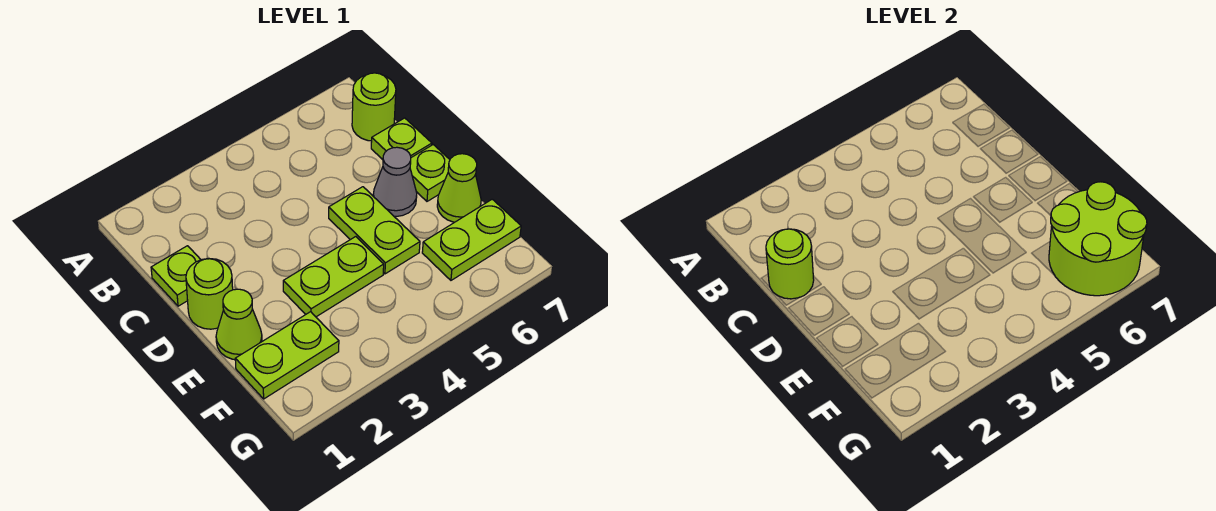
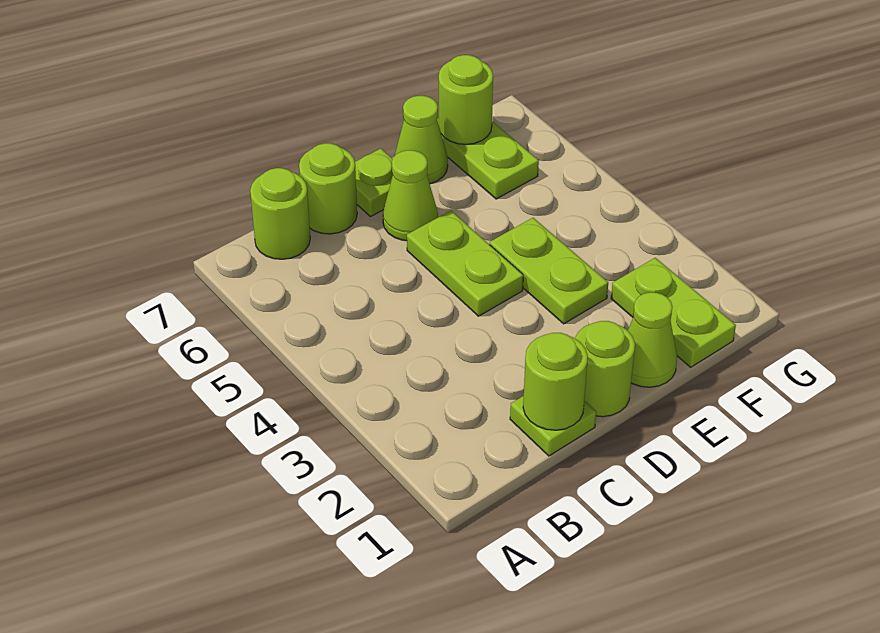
lime 1x1 plate [371,118,432,160] -> lime 1x1 round brick [299,143,357,234]
lime 1x2 plate [329,187,420,274] -> lime 1x2 plate turned to [407,211,523,316]
grey 1x1 cone [373,147,417,216] -> lime 1x1 cone [383,150,438,241]
lime 2x2 round brick [1049,182,1147,296] -> lime 1x1 round brick [439,55,493,144]

